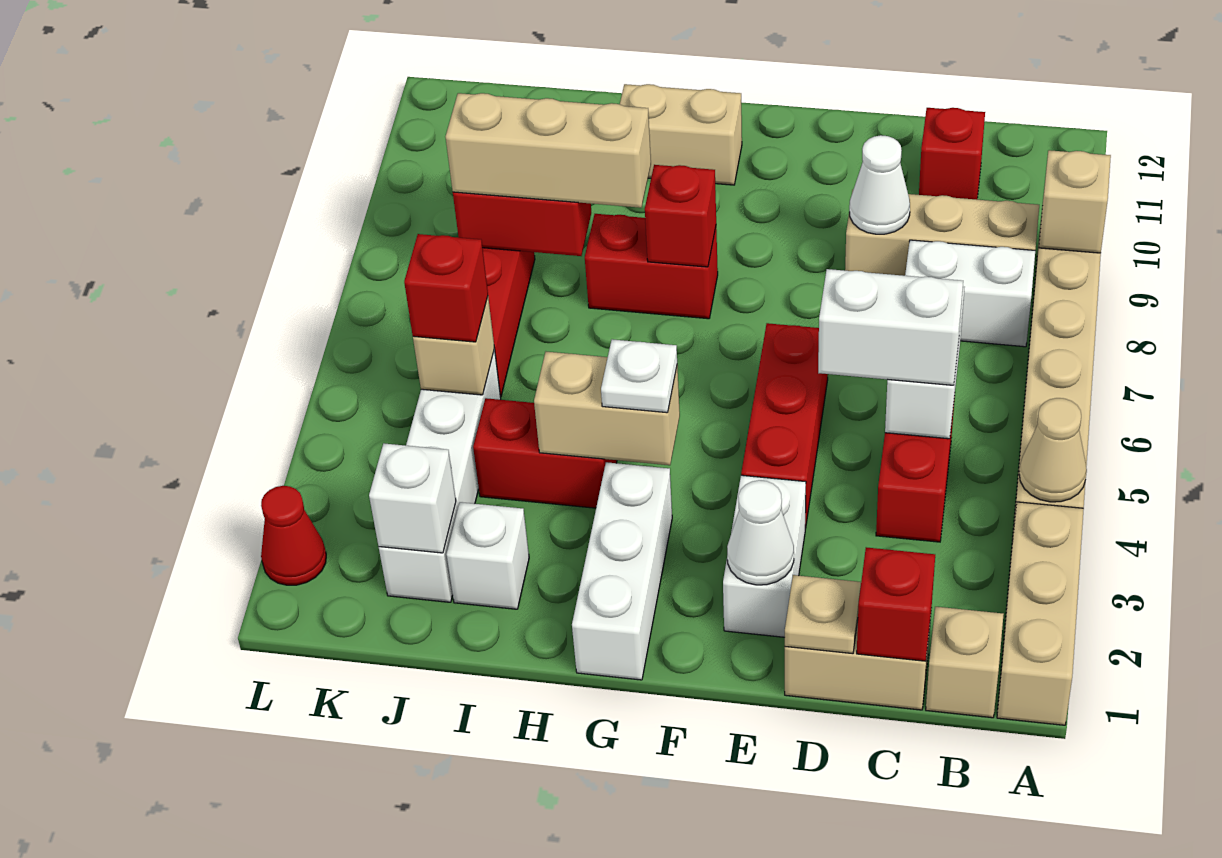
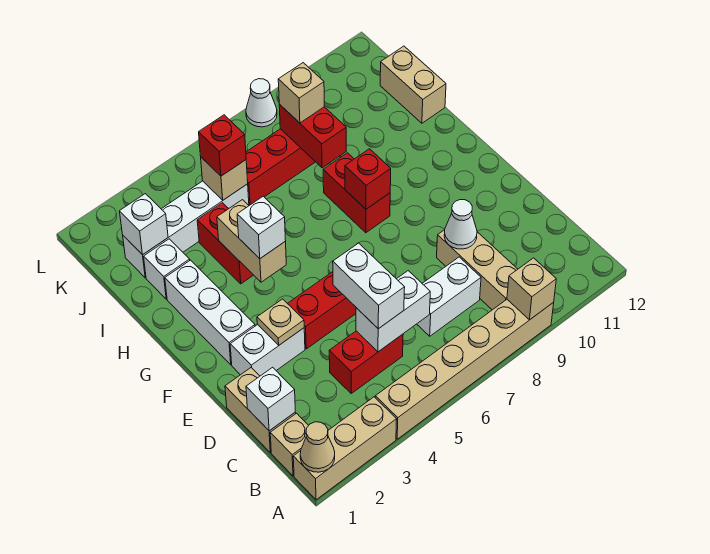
tan 1x1 cone [1019,398,1087,502] -> tan 1x1 cone moved to [300,422,335,472]
white 1x2 brick [905,240,1035,347] -> white 1x2 brick turned to [417,257,481,336]
red 1x1 brick [857,547,935,661] -> white 1x1 brick [246,367,295,431]
red 1x1 brick [919,108,985,200] -> none
tan 1x1 plate [785,575,861,654] -> tan 1x1 plate moved to [257,299,304,345]
white 1x1 cone [727,480,794,585] -> white 1x1 cone moved to [246,79,277,127]
white 1x3 brick [572,462,672,680] -> white 1x3 brick turned to [165,260,255,365]
white 1x1 plate [601,339,677,413] -> white 1x1 brick [237,196,286,258]
tan 1x2 brick [620,84,742,185] -> tan 1x2 brick moved to [380,46,446,123]
tan 1x3 brick [446,93,651,208] -> tan 1x1 brick [278,63,324,123]
red 1x1 cone [261,486,326,585] -> none

